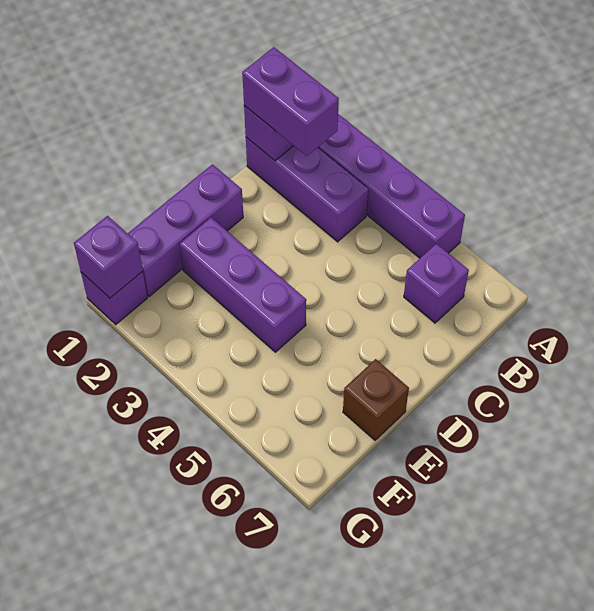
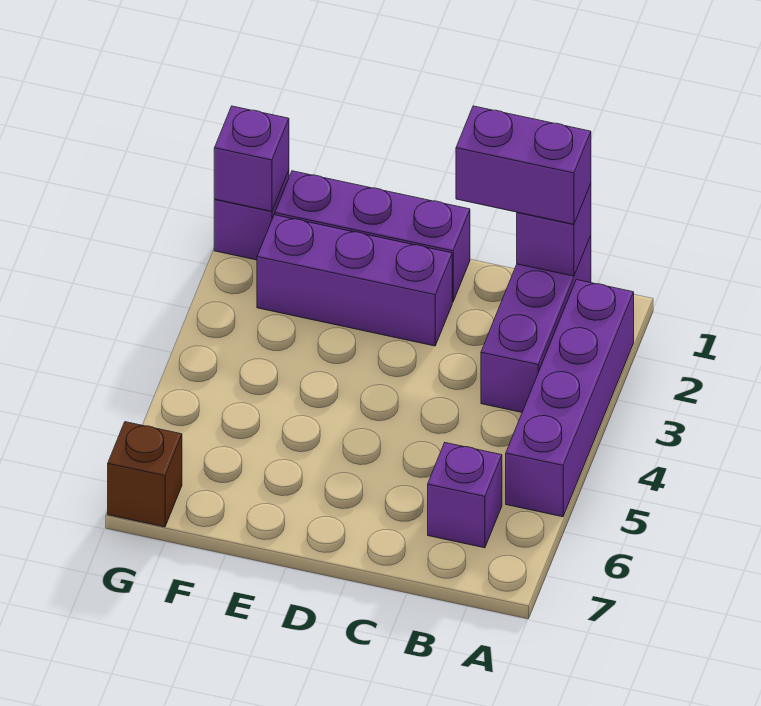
purple 1x2 brick [242,47,339,156] -> purple 1x2 brick turned to [456,106,591,224]
purple 1x3 brick [180,218,306,352] -> purple 1x3 brick turned to [257,215,452,346]
brown 1x1 brick [343,359,409,440] -> brown 1x1 brick moved to [108,422,182,527]

